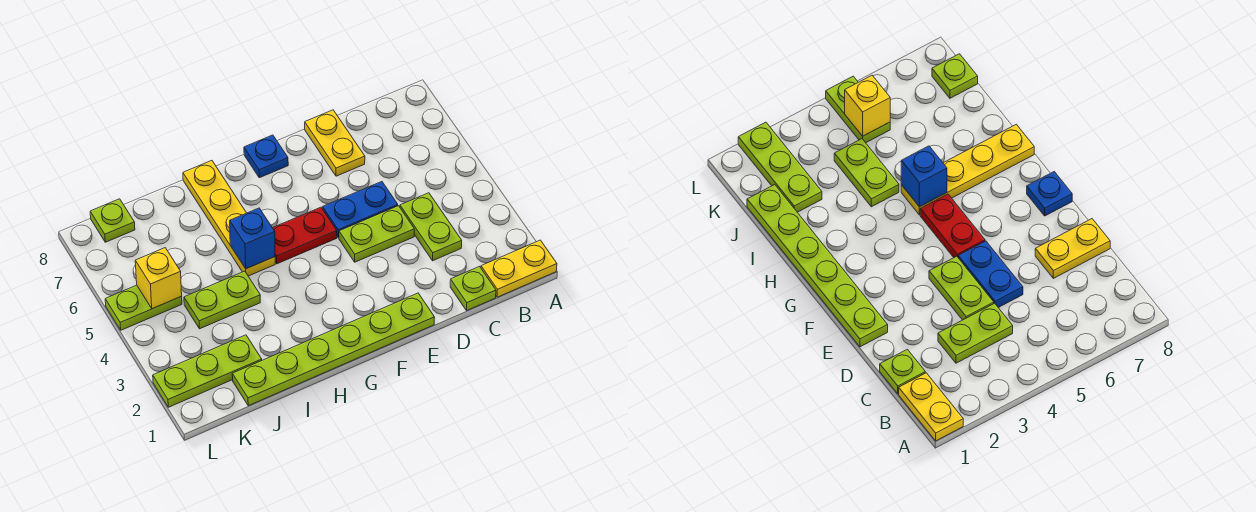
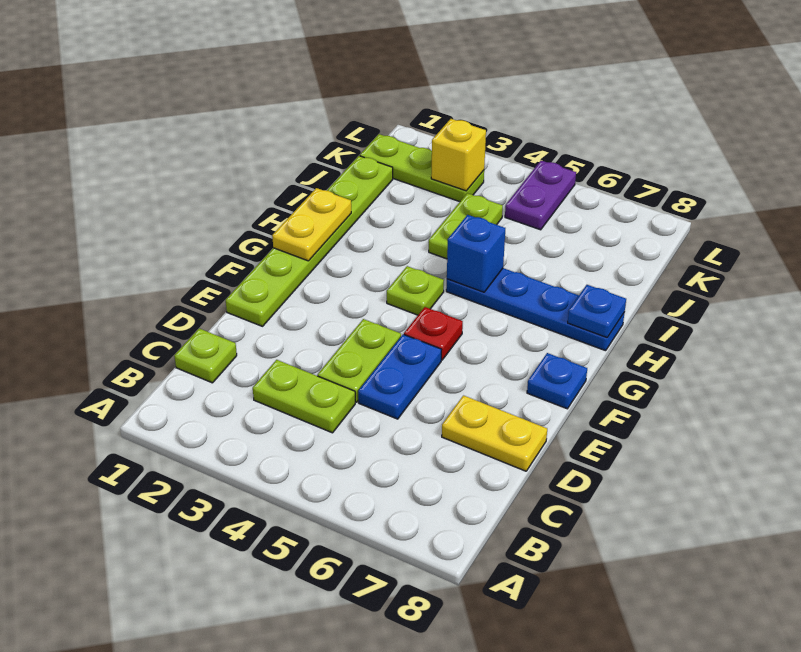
yellow 1x2 plate [481,240,557,297] -> yellow 1x2 plate moved to [272,188,351,261]
red 1x2 plate [273,207,337,264] -> red 1x1 plate [404,307,463,360]
yellow 1x4 plate [183,161,275,276] -> blue 1x4 plate [446,268,625,351]
none -> blue 1x1 plate [568,285,626,337]
lime 1x3 plate [153,335,262,407] -> lime 1x3 plate turned to [360,134,484,202]
lime 1x2 plate [105,285,182,330] -> purple 1x2 plate [505,161,576,230]
yellow 1x1 brick [135,248,182,309] -> yellow 1x1 brick moved to [431,119,486,191]
lime 1x1 plate [90,199,135,242] -> lime 1x1 plate moved to [387,266,444,315]

